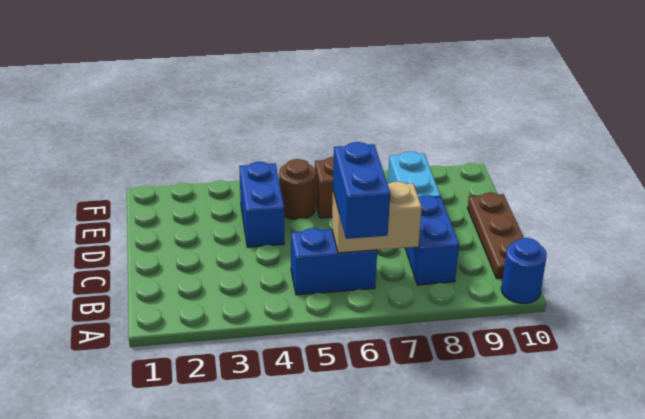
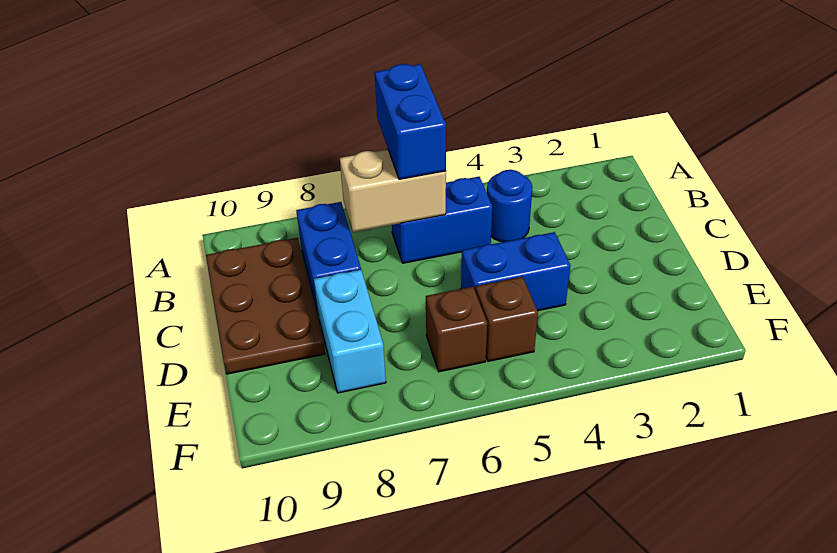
blue 1x1 round brick [501,238,547,303] -> blue 1x1 round brick moved to [487,170,532,242]
brown 1x3 plate [468,192,524,278] -> brown 2x3 plate [206,238,325,374]
blue 1x2 brick [239,162,284,247] -> blue 1x2 brick turned to [461,232,570,311]
brown 1x1 round brick [279,159,316,220] -> brown 1x1 brick [475,277,538,361]

